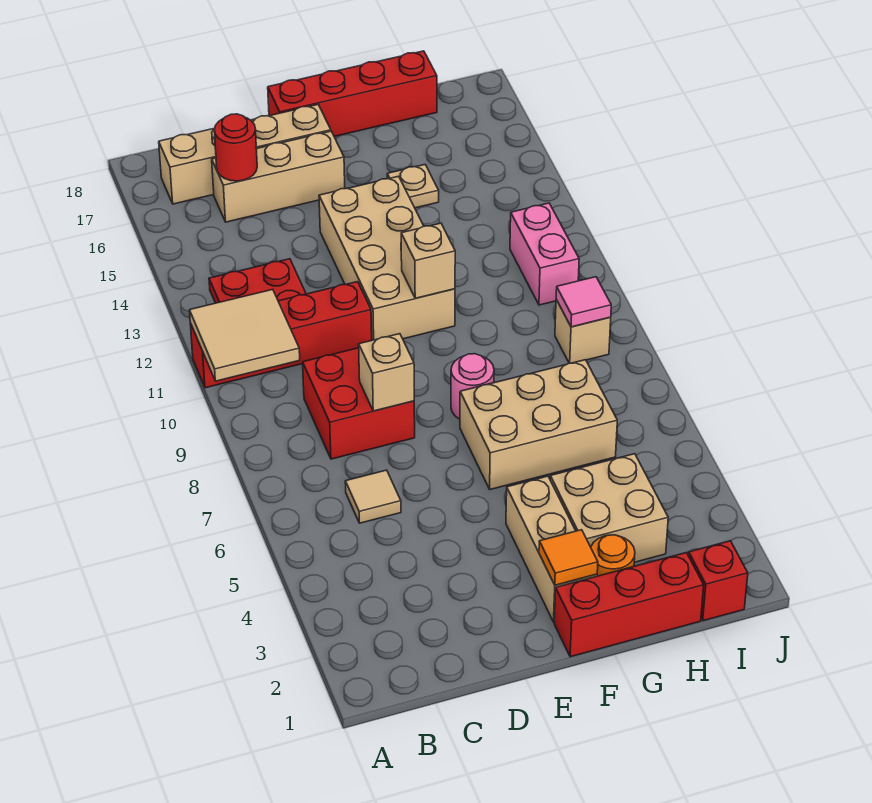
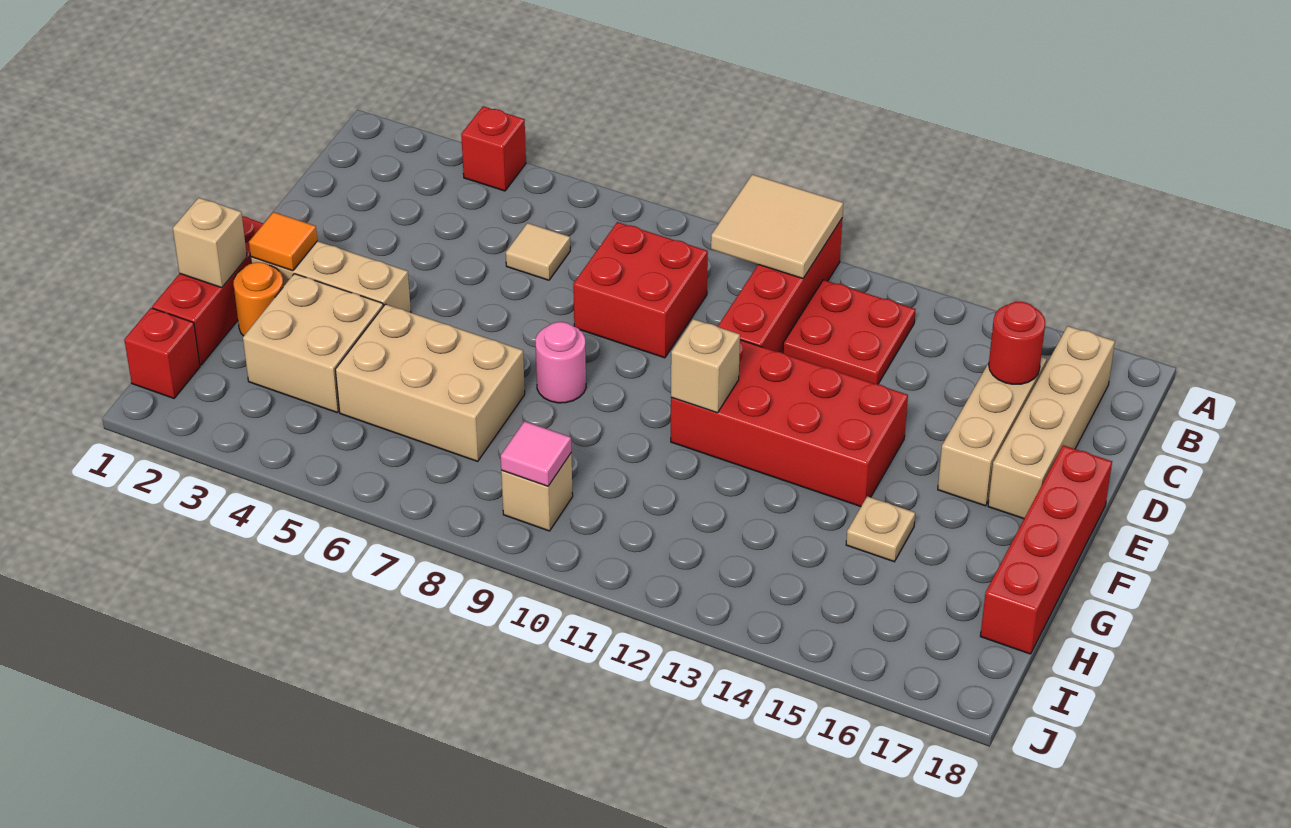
none -> red 1x1 brick [461,106,526,191]
tan 1x1 brick [359,334,414,411] -> tan 1x1 brick moved to [173,198,247,288]
tan 2x4 brick [319,176,455,340] -> red 2x4 brick [671,340,908,507]
tan 2x3 brick [460,360,617,489] -> tan 2x3 brick turned to [335,304,525,461]
pink 1x2 brick [510,203,579,305] -> none

